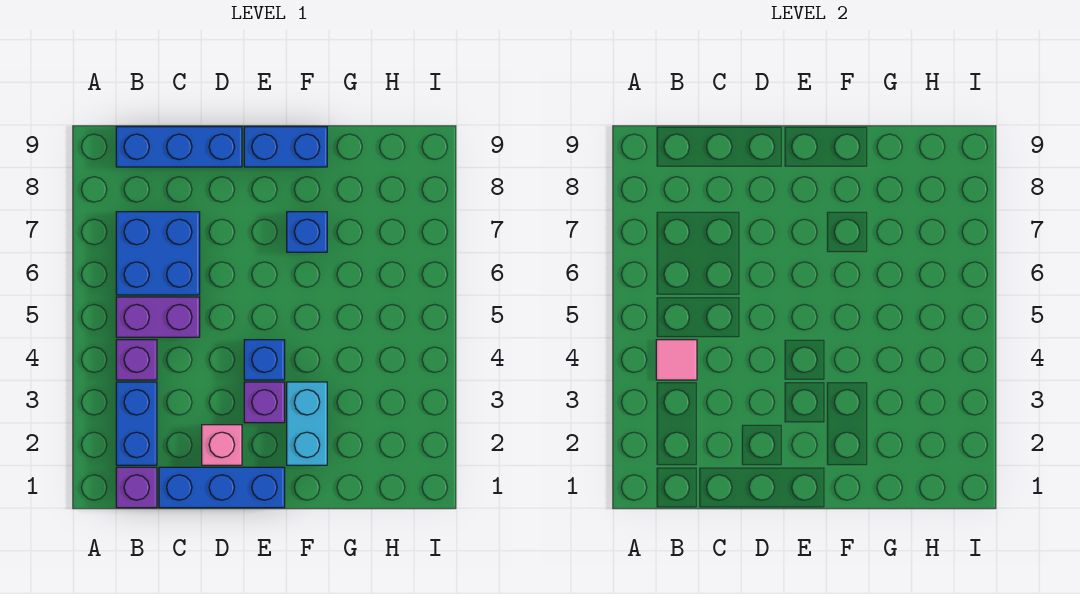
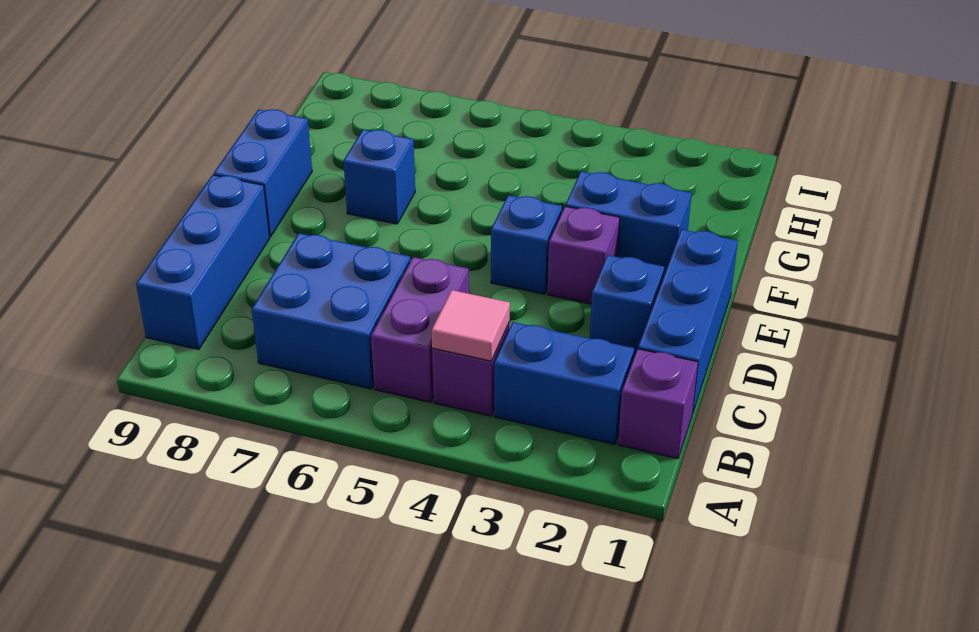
pink 1x1 brick [202,425,242,465] -> blue 1x1 brick [590,255,664,356]
cyan 1x2 brick [287,382,327,465] -> blue 1x2 brick [566,171,692,275]

